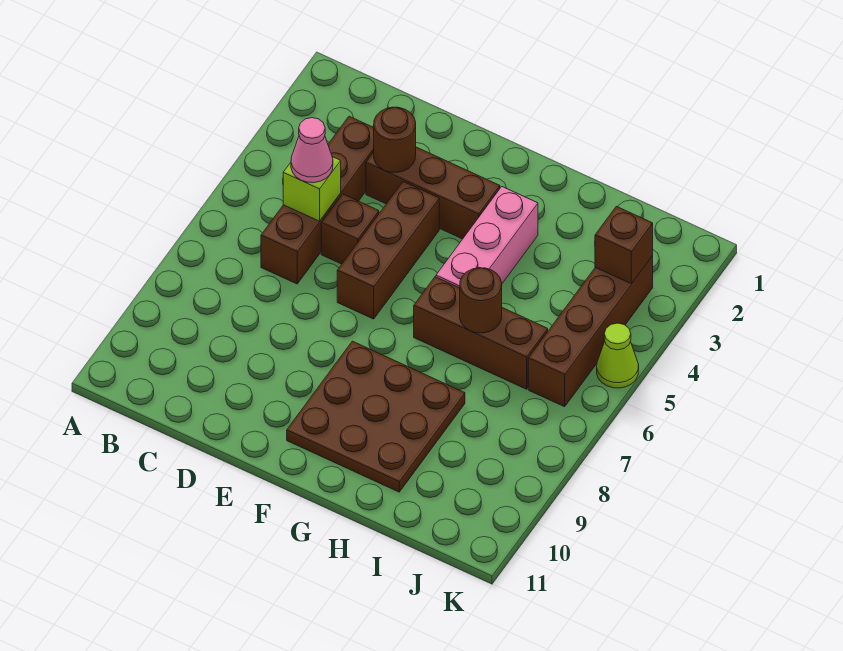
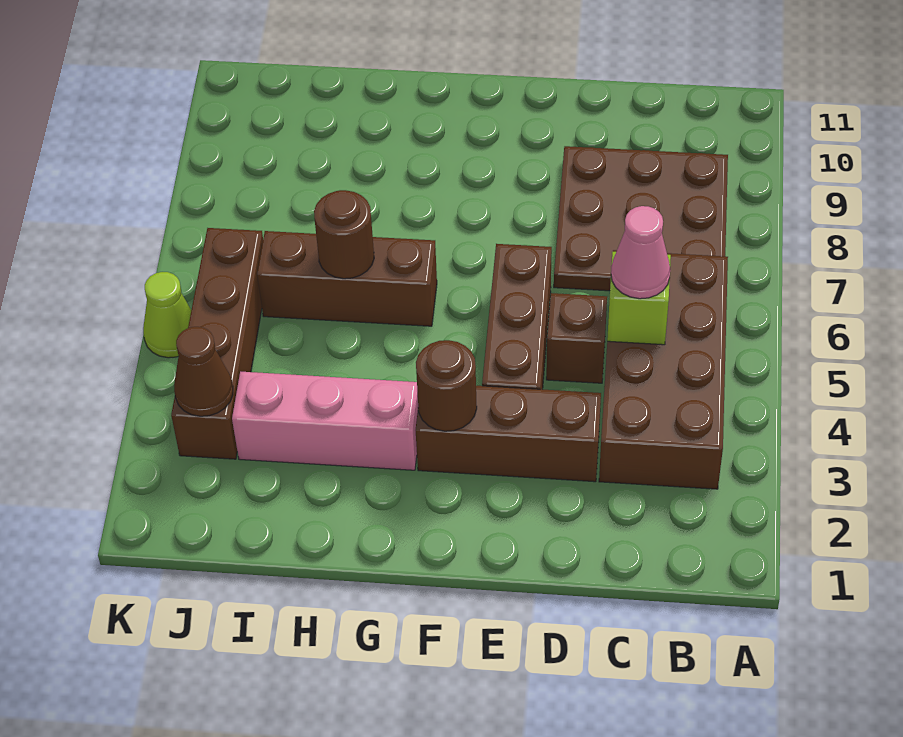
brown 1x4 brick [261,116,374,284] -> brown 2x4 brick [599,250,728,489]
brown 1x1 round brick [374,107,416,173] -> brown 1x1 round brick moved to [416,340,477,431]
brown 3x3 plate [287,341,465,492] -> brown 3x3 plate moved to [554,146,728,291]
pink 1x3 brick [436,187,538,288] -> pink 1x3 brick turned to [232,372,418,470]
brown 1x1 brick [595,206,653,284] -> brown 1x1 cone [174,327,233,416]

